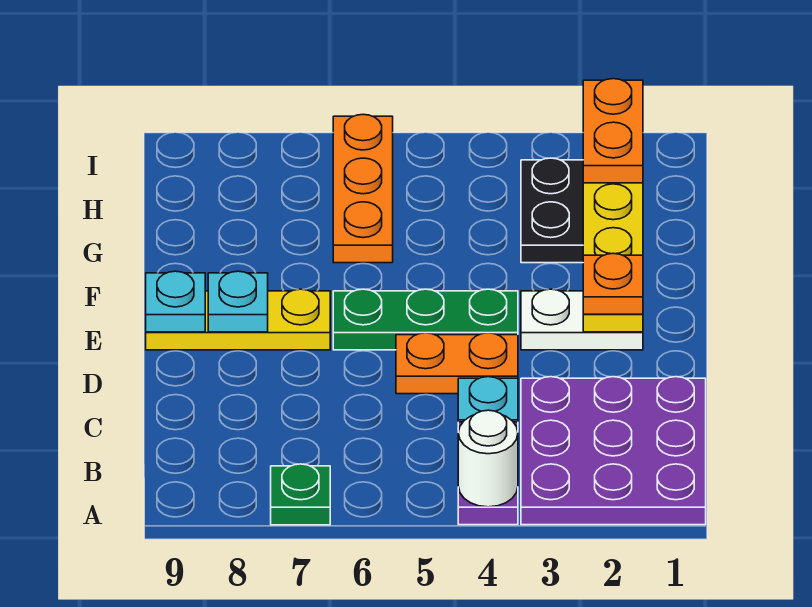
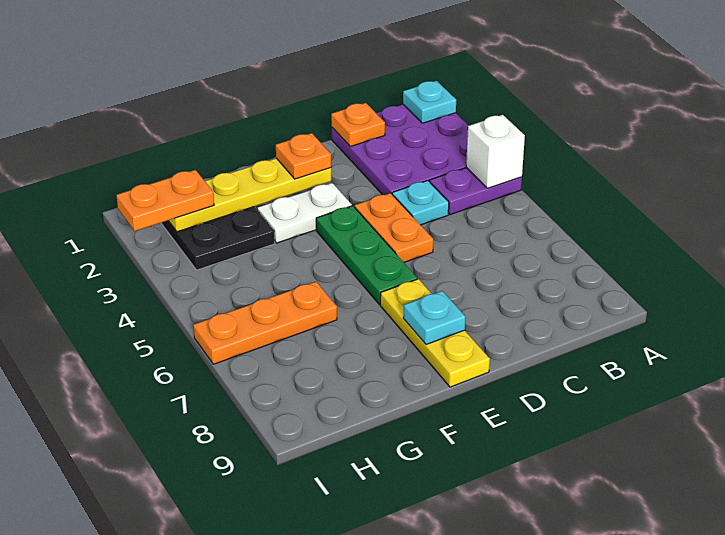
white 1x1 round brick [458,410,518,507] -> white 1x1 brick [466,115,525,188]
green 1x1 plate [271,464,330,525] -> none
none -> orange 1x1 plate [331,103,385,146]
white 1x2 plate [521,289,643,350] -> white 1x2 plate turned to [257,183,352,243]
cyan 1x1 plate [146,271,205,332] -> cyan 1x1 plate moved to [403,81,456,123]

